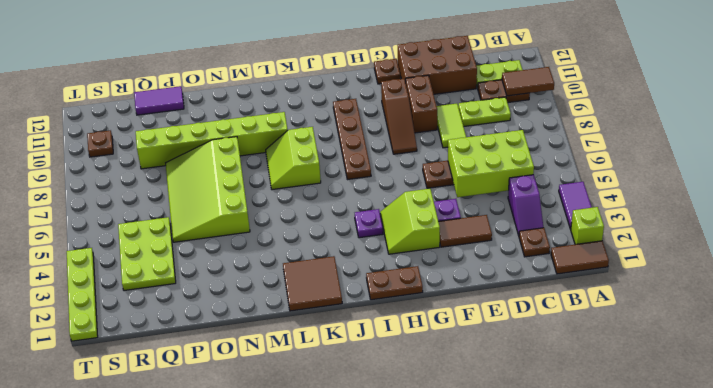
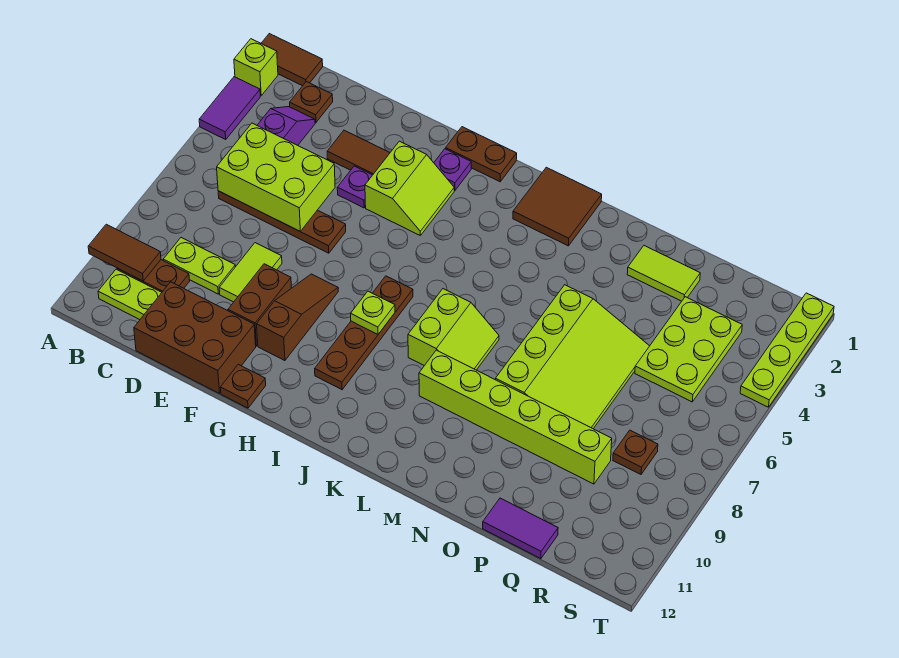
purple 1x1 plate [355,209,383,238] -> purple 1x1 plate moved to [434,149,471,190]
none -> lime 1x1 plate [351,291,395,334]
none -> lime 1x2 tile [627,246,700,301]
brown 1x1 plate [87,130,113,157] -> brown 1x1 plate moved to [613,430,658,474]

